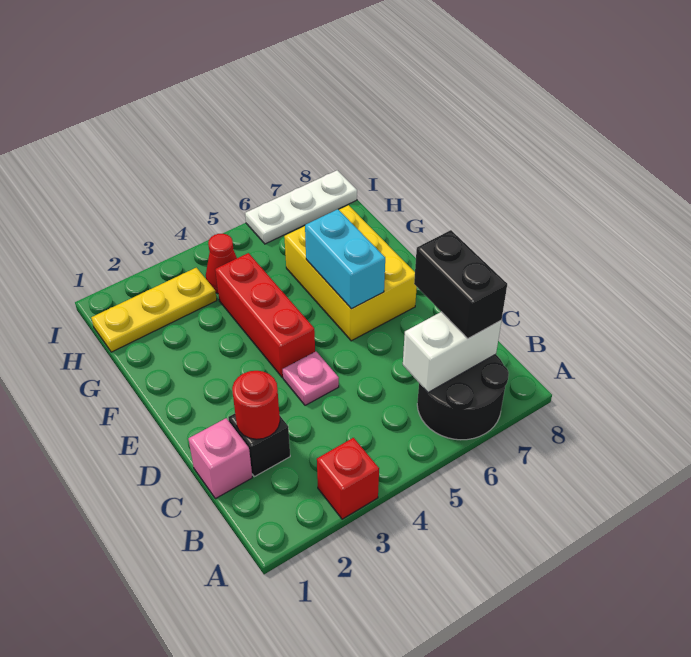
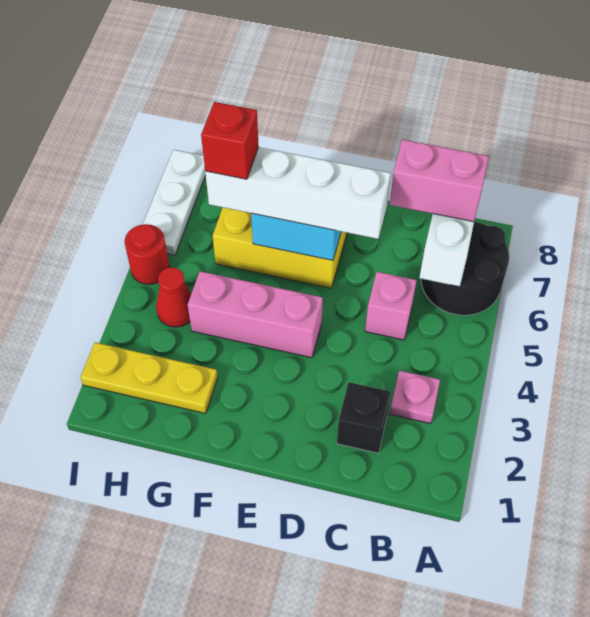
red 1x1 brick [317,438,379,519] -> red 1x1 brick moved to [201,102,259,179]
black 1x2 brick [414,230,507,339] -> pink 1x2 brick [390,140,489,222]
pink 1x1 brick [188,418,252,499] -> pink 1x1 brick moved to [365,272,417,340]
red 1x1 round brick [232,371,280,439] -> red 1x1 round brick moved to [124,224,170,284]
pink 1x1 plate [283,352,339,405] -> pink 1x1 plate moved to [390,371,440,424]
none -> white 1x4 brick [205,147,391,239]
red 1x3 brick [215,253,315,377] -> pink 1x3 brick [188,271,323,358]
yellow 1x3 plate [91,268,217,352] -> yellow 1x3 plate turned to [81,342,218,413]

